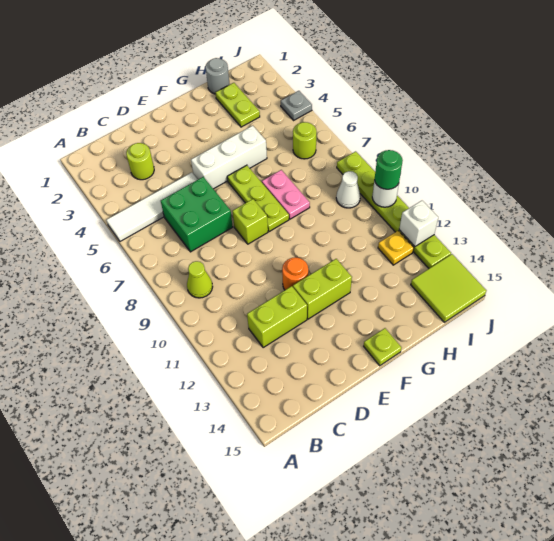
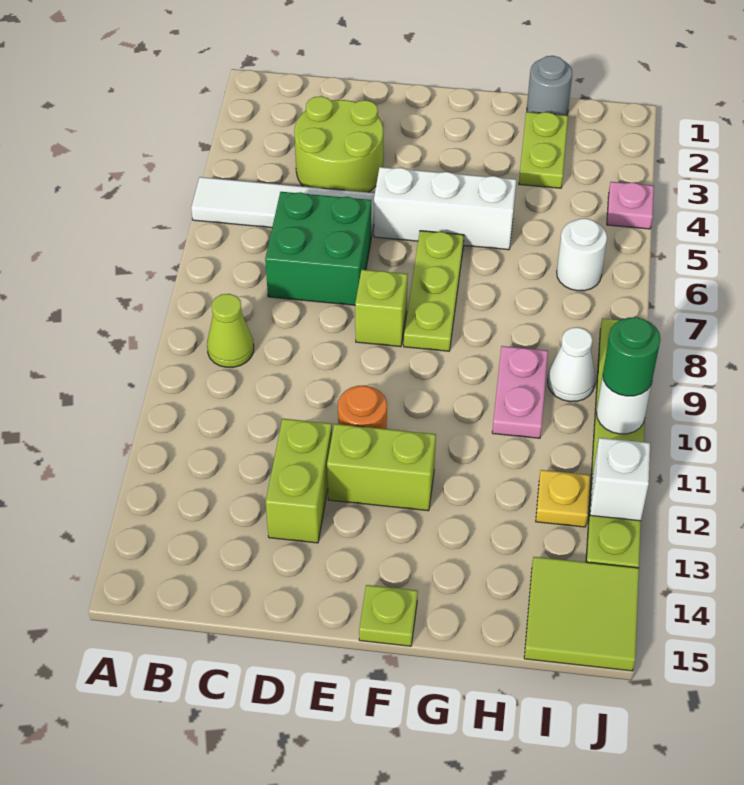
lime 1x1 round brick [126,143,154,180] -> lime 2x2 round brick [294,96,383,192]
lime 1x2 brick [247,286,307,348] -> lime 1x2 brick turned to [266,419,332,543]
pink 1x2 plate [262,170,310,219] -> pink 1x2 plate moved to [492,346,548,438]
lime 1x1 round brick [293,122,317,159] -> white 1x1 round brick [557,218,607,291]
grey 1x1 plate [281,91,312,120] -> pink 1x1 plate [607,182,654,229]

